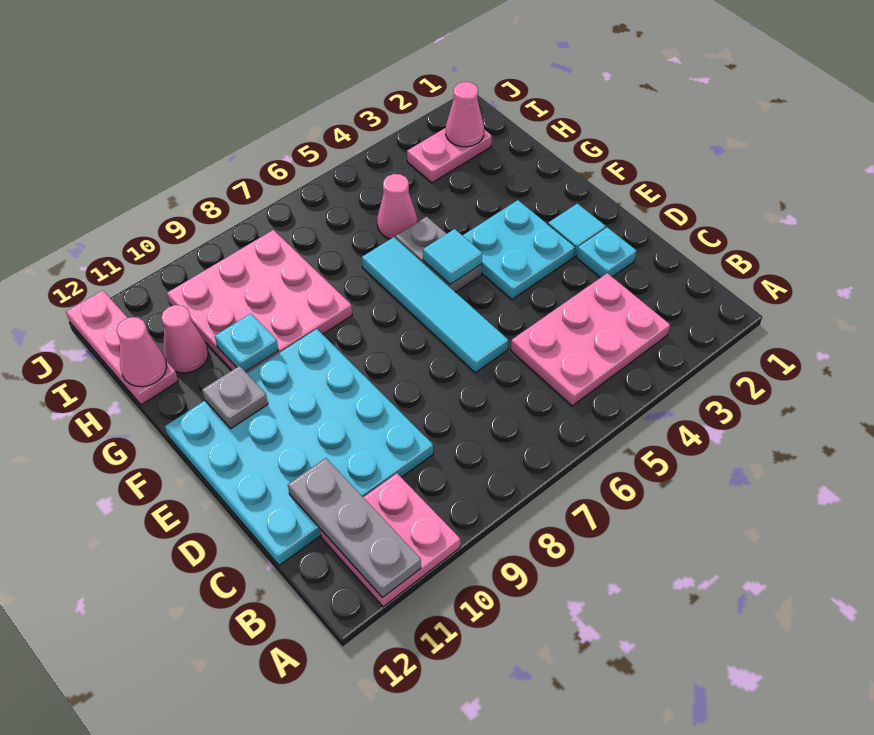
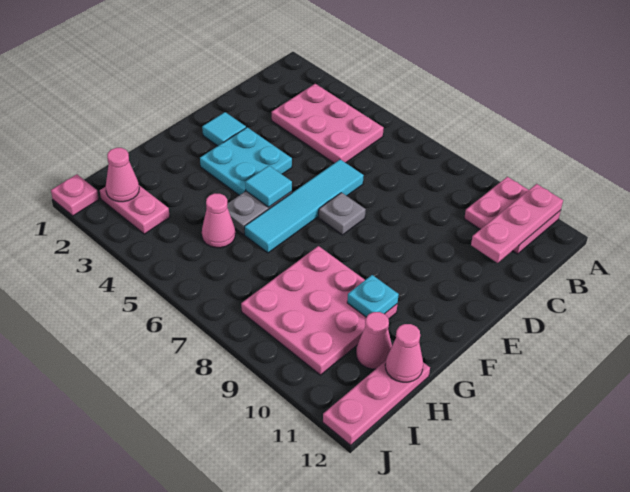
grey 1x3 plate [288,458,421,598] -> pink 1x3 plate [471,184,563,263]
cyan 4x4 plate [165,329,433,565] -> none
cyan 1x1 plate [577,227,636,278] -> none
grey 1x1 plate [202,366,268,429] -> grey 1x1 plate moved to [319,193,366,235]
none -> pink 1x1 plate [51,174,99,216]

